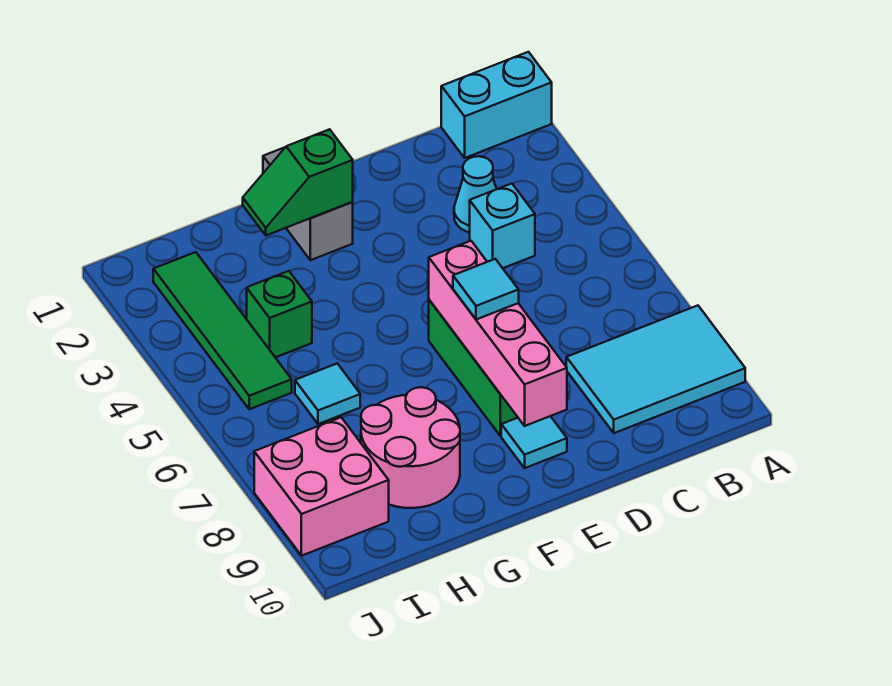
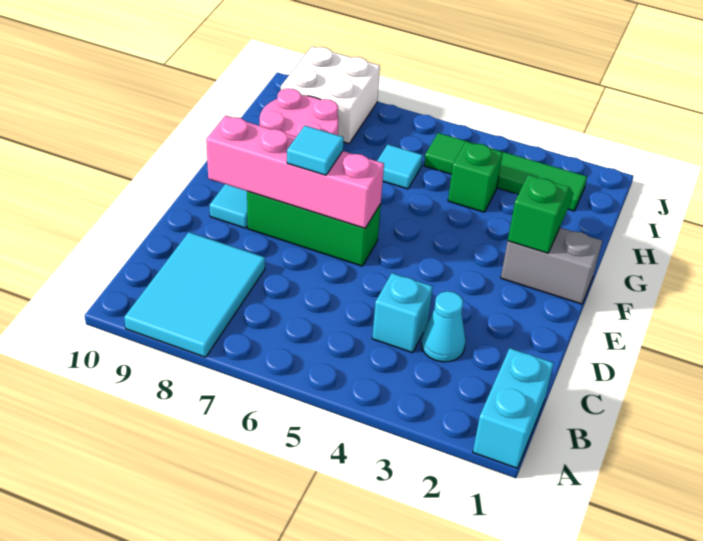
pink 2x2 brick [254,417,389,556] -> white 2x2 brick [281,46,380,143]

